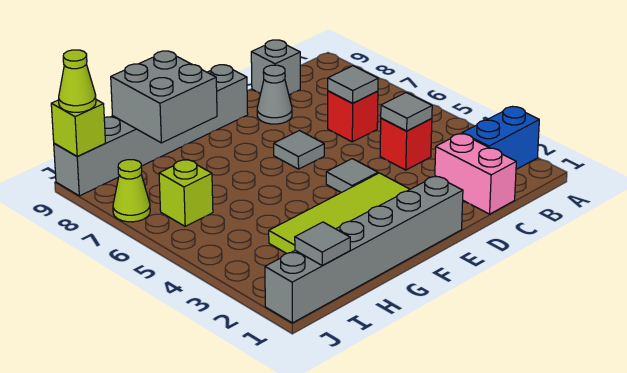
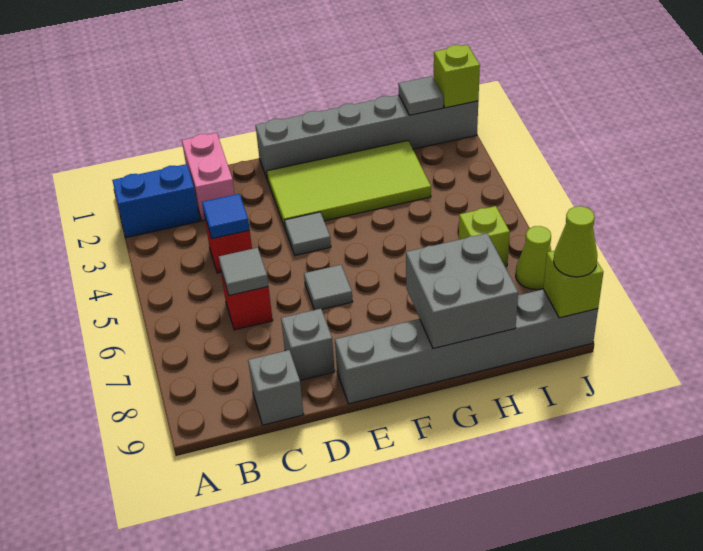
grey 1x1 tile [381,93,432,131] -> blue 1x1 tile [202,194,250,239]
grey 1x1 cone [257,65,292,124] -> grey 1x1 brick [281,309,335,380]
none -> lime 1x1 brick [434,45,480,108]

